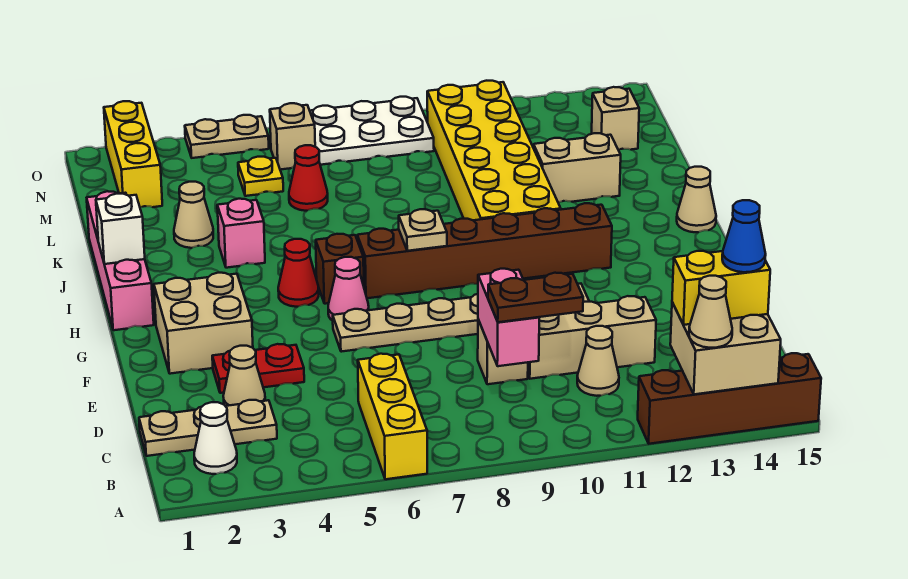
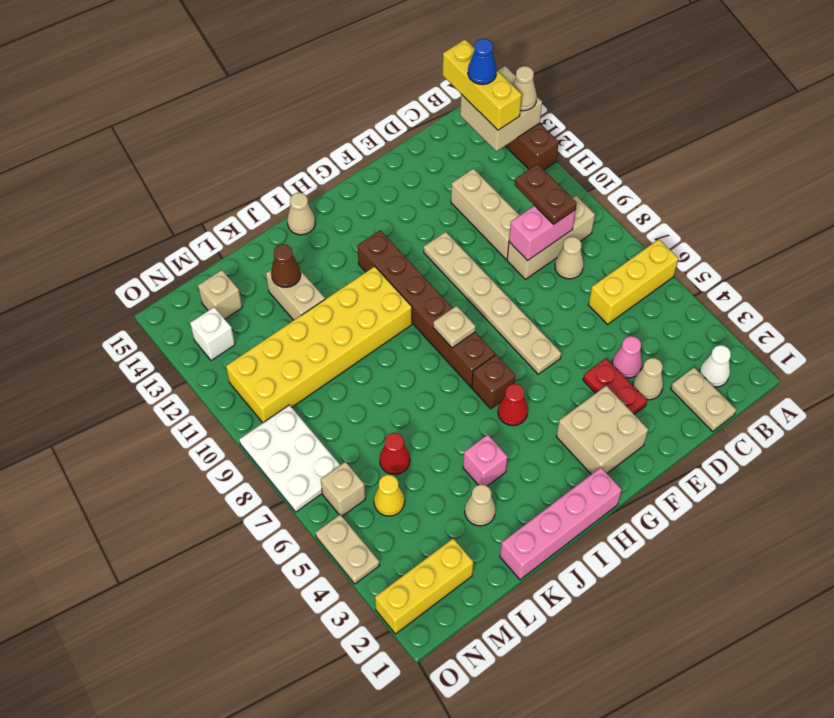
yellow 1x2 brick [672,251,770,325] -> yellow 1x3 brick [443,40,522,130]
tan 1x3 plate [139,400,277,456] -> tan 1x2 plate [671,368,736,431]
tan 1x1 cone [577,326,619,396] -> tan 1x1 cone moved to [555,237,584,279]
tan 1x1 brick [478,320,528,384] -> tan 1x3 brick [507,196,595,279]
pink 1x1 cone [328,257,369,321] -> pink 1x1 cone moved to [612,336,642,378]
white 1x1 brick [96,194,145,264] -> white 1x1 brick moved to [190,307,235,361]
none -> brown 1x1 cone [271,244,301,287]
yellow 1x1 plate [238,157,283,196] -> yellow 1x1 cone [374,475,405,516]

